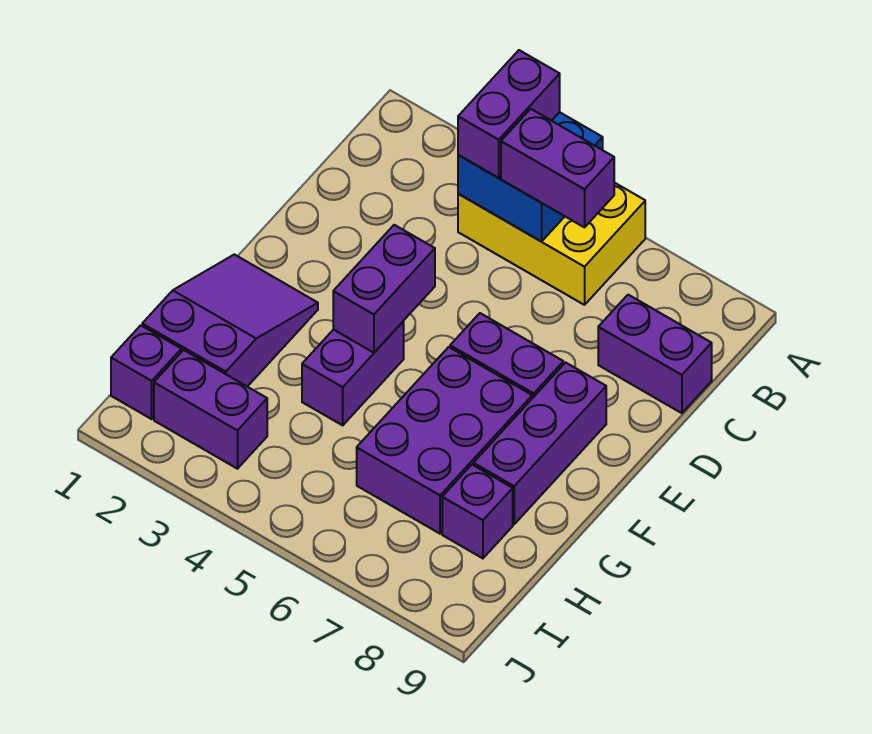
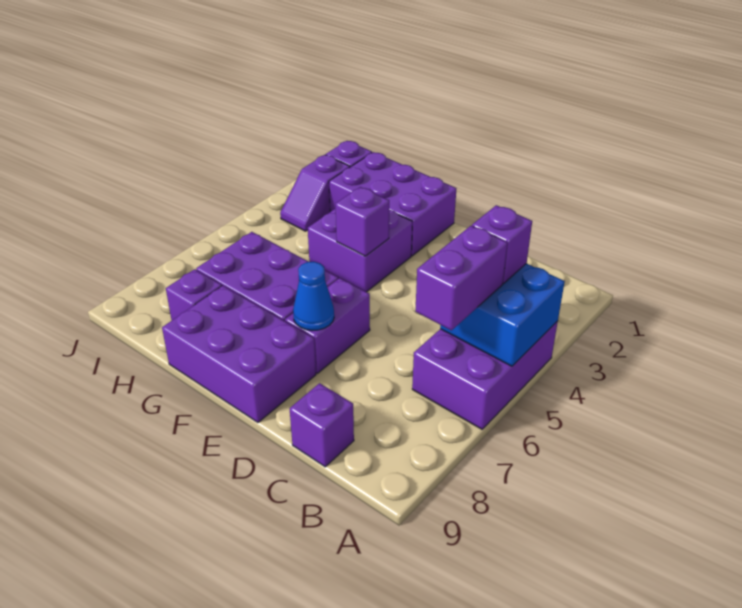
yellow 2x3 brick [458,183,645,305] -> purple 2x3 brick [412,321,558,429]
purple 1x2 brick [458,50,560,178] -> purple 1x1 brick [472,205,532,283]
purple 1x2 brick [598,295,712,413] -> purple 1x1 brick [290,383,354,467]
purple 1x2 brick [333,225,435,353] -> purple 1x1 brick [336,187,389,256]
none -> blue 1x1 cone [293,262,334,331]
purple 1x3 brick [473,363,606,524] -> purple 2x3 brick [162,286,316,422]
purple 2x3 slope [142,254,318,387] -> purple 2x3 brick [329,152,456,256]
purple 1x2 brick [302,321,404,425] -> purple 2x2 brick [308,208,412,292]
purple 1x2 brick [154,350,267,469] -> purple 1x2 slope [280,155,350,231]

